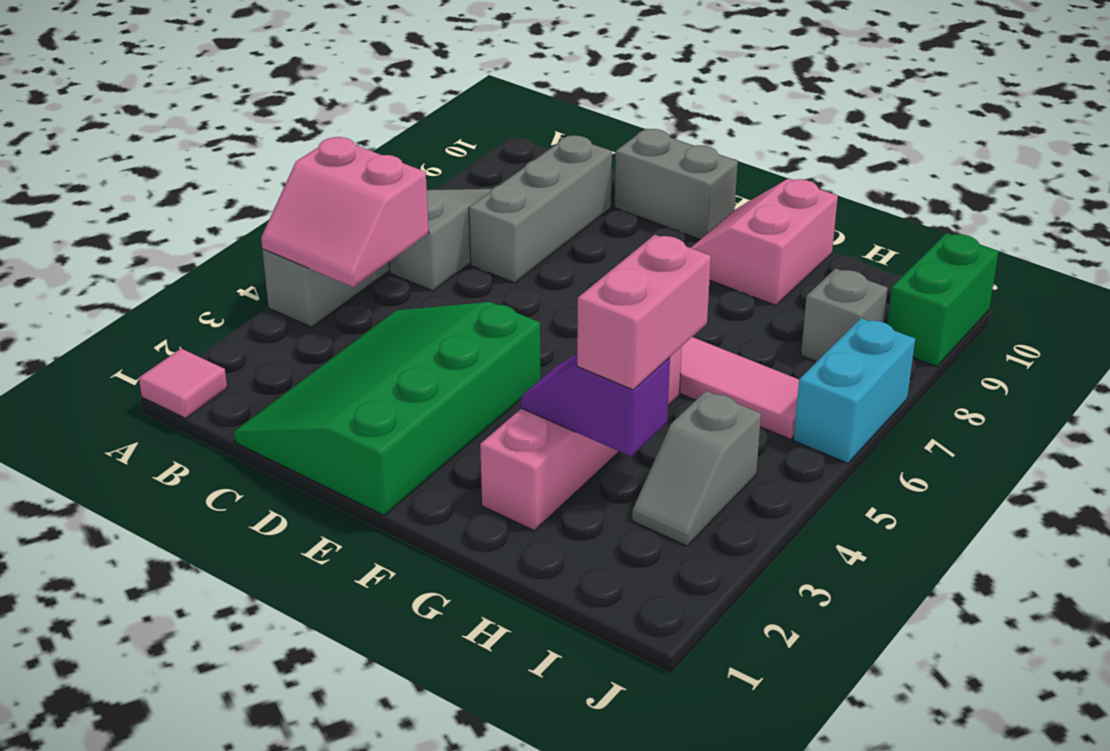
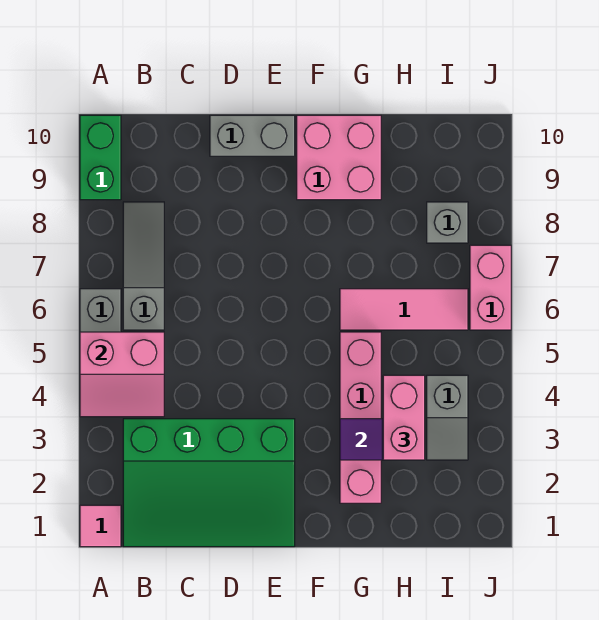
green 3x4 slope [234,302,540,515] -> green 3x4 slope turned to [123,419,295,547]
grey 1x3 brick [469,136,612,283] -> none
pink 2x2 slope [691,179,838,305] -> pink 2x2 brick [297,115,381,200]
cyan 1x2 brick [794,318,915,463] -> pink 1x2 brick [470,245,511,330]
green 1x2 brick [887,233,999,367] -> green 1x2 brick moved to [80,115,121,200]

